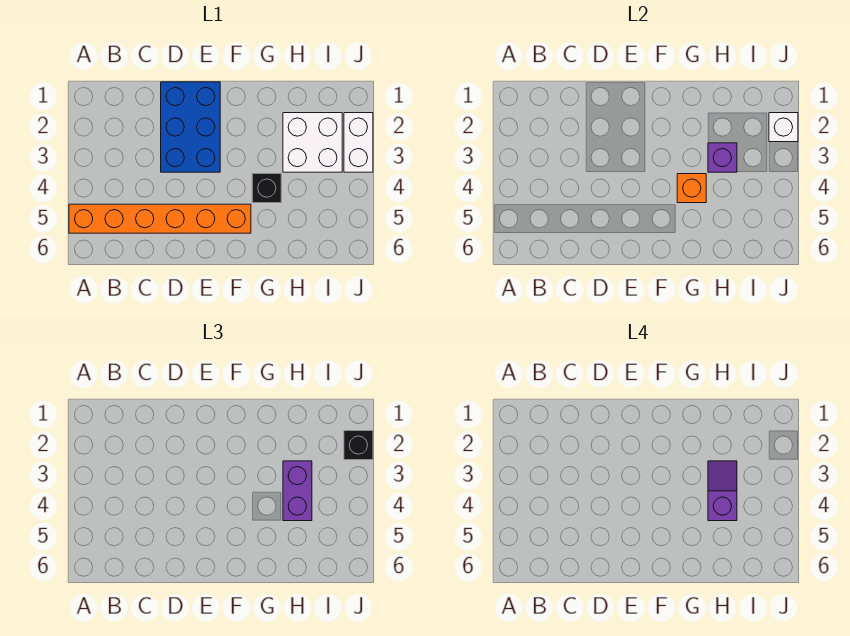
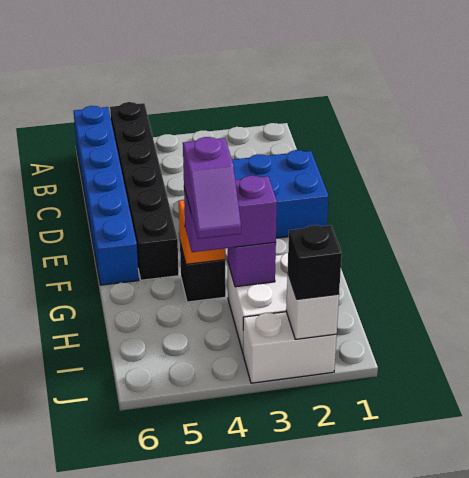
orange 1x6 brick [69,204,251,233] -> black 1x6 brick [110,102,179,280]
none -> blue 1x6 brick [74,106,139,285]
purple 1x2 slope [708,461,737,521] -> purple 1x2 slope turned to [183,137,241,239]

